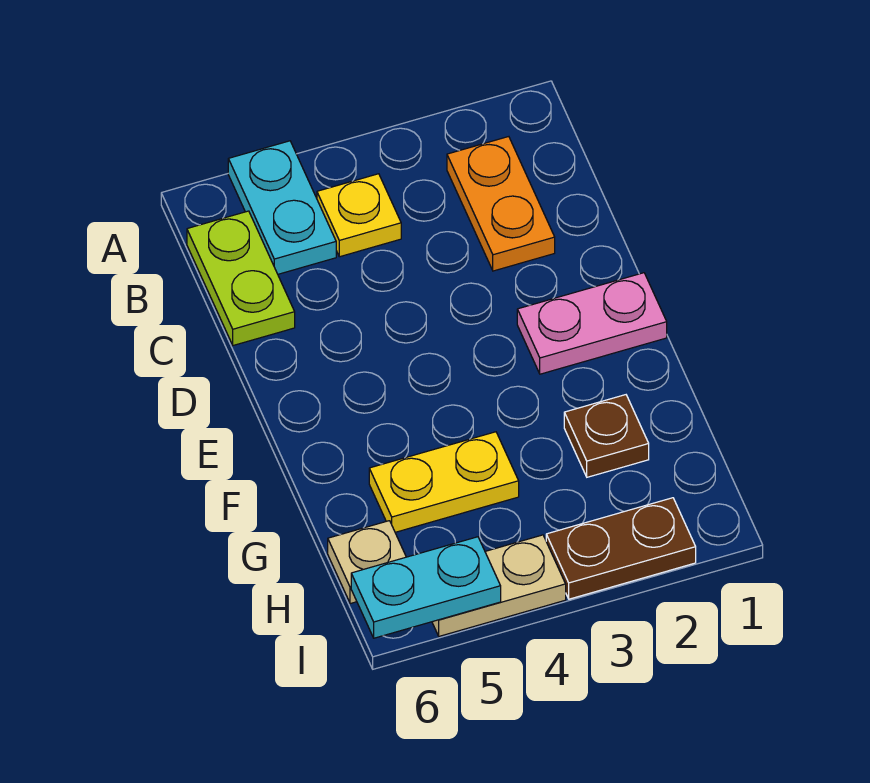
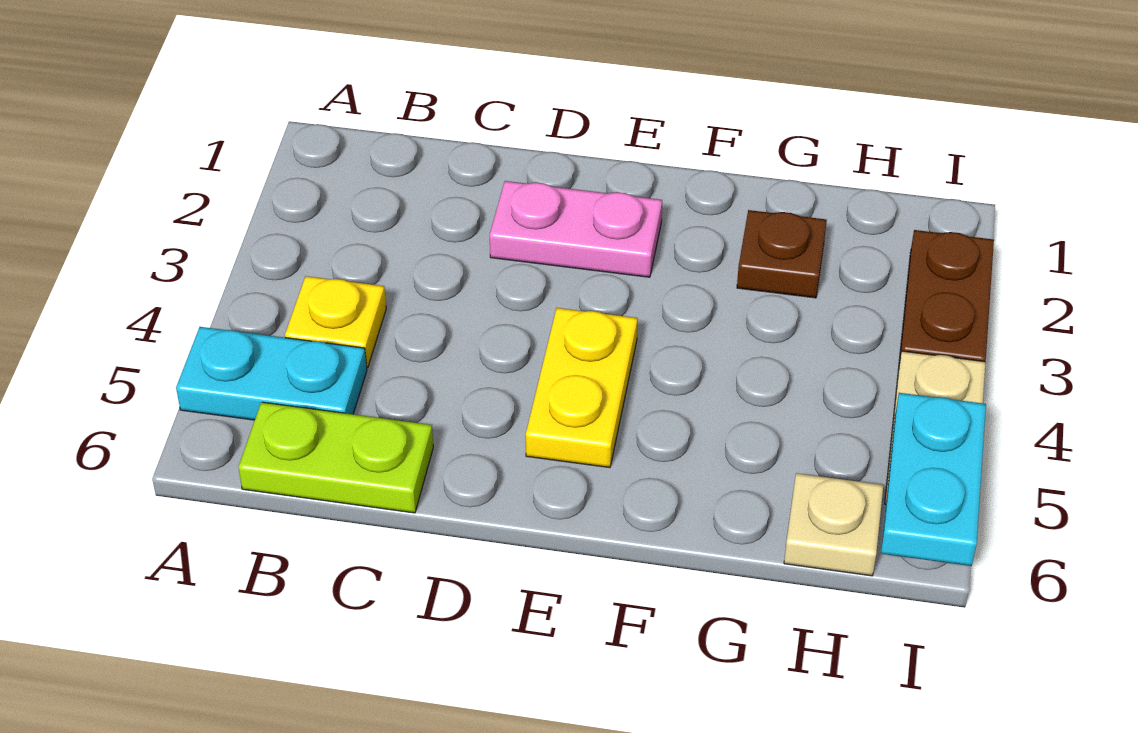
orange 1x2 plate [447,137,555,271] -> none
pink 1x2 plate [517,273,667,374] -> pink 1x2 plate turned to [490,181,662,277]
yellow 1x2 plate [369,432,519,532] -> yellow 1x2 plate moved to [526,308,638,468]

